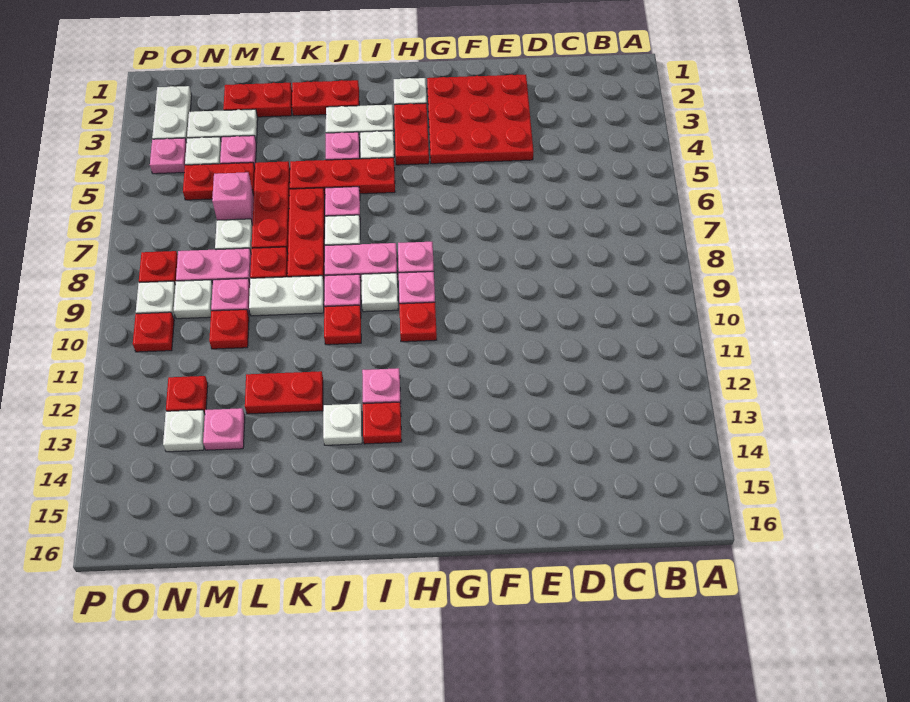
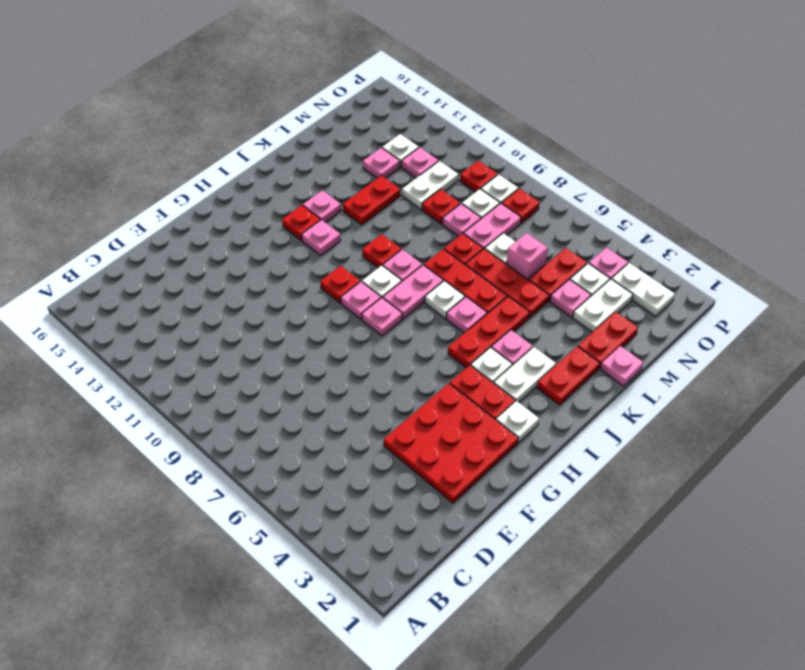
white 1x1 plate [323,404,362,445] -> pink 1x1 plate [303,190,341,223]
white 1x2 plate [249,276,324,316] -> white 1x2 plate moved to [402,161,459,209]
none -> pink 1x1 plate [601,346,643,386]
red 1x1 plate [166,376,208,414] -> pink 1x1 plate [402,147,438,178]

